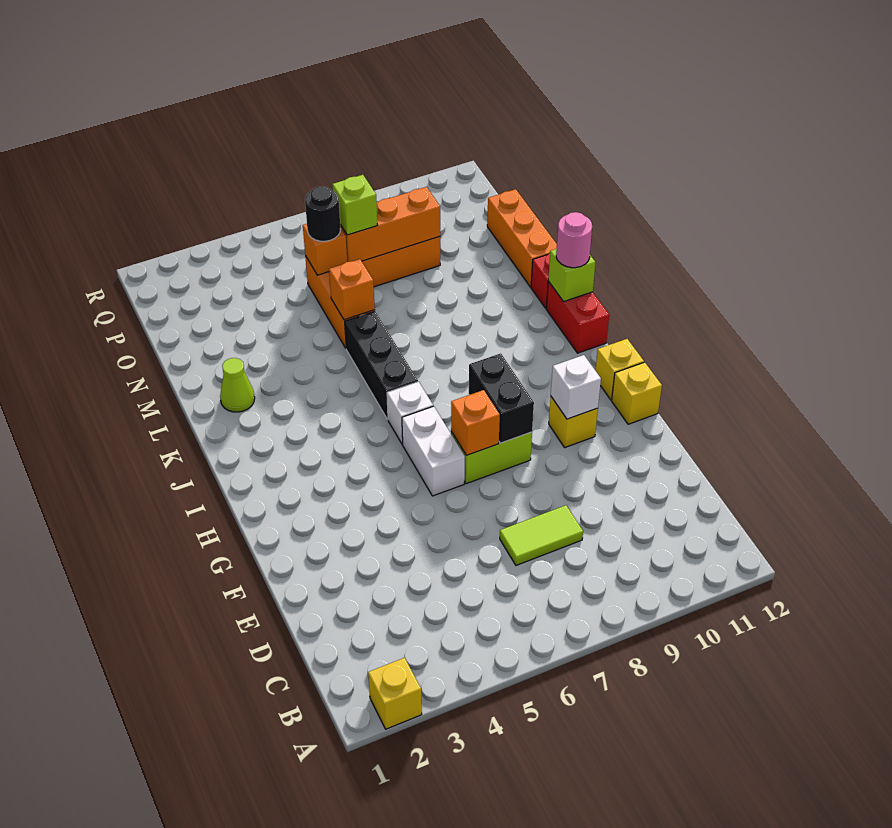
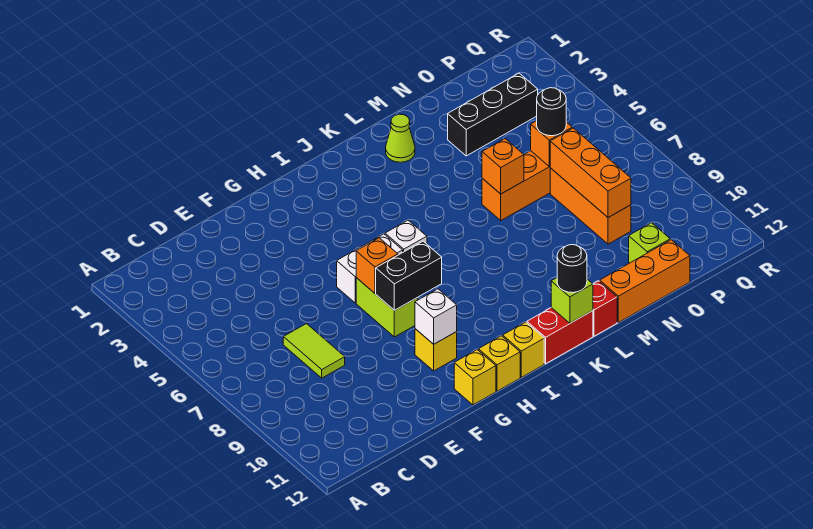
yellow 1x1 brick [368,657,422,729] -> yellow 1x1 brick moved to [503,322,544,377]
black 1x3 brick [345,311,418,420] -> black 1x3 brick moved to [448,73,538,156]
pink 1x1 round brick [556,212,592,268] -> black 1x1 round brick [557,245,587,293]
lime 1x1 brick [332,175,378,235] -> lime 1x1 brick moved to [629,223,670,263]

